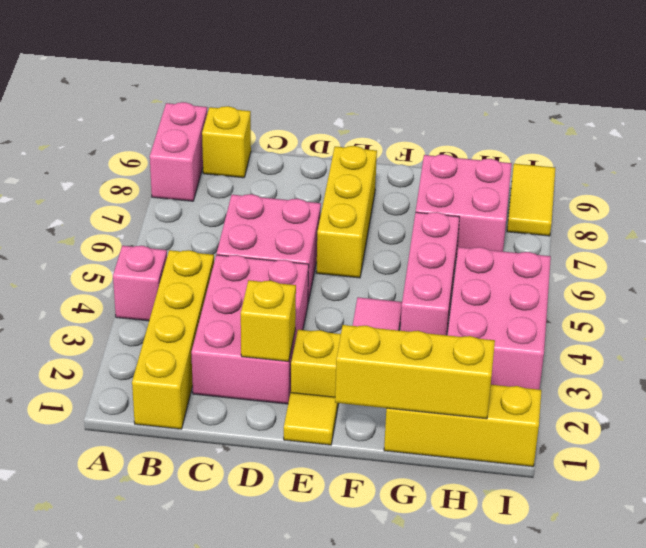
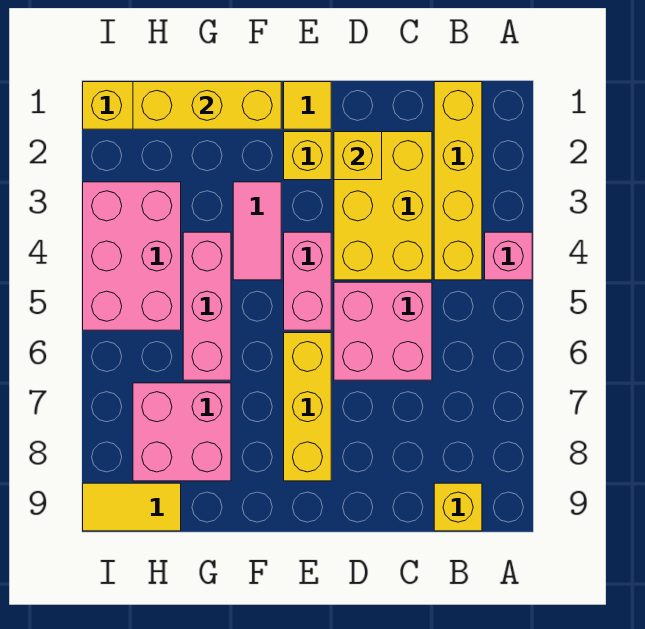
pink 1x2 brick [150,102,207,201] -> pink 1x2 brick moved to [284,232,331,330]
pink 2x3 brick [191,255,309,404] -> yellow 2x3 brick [334,132,432,280]
yellow 1x2 tile [507,164,555,236] -> yellow 1x2 tile turned to [83,483,181,531]

